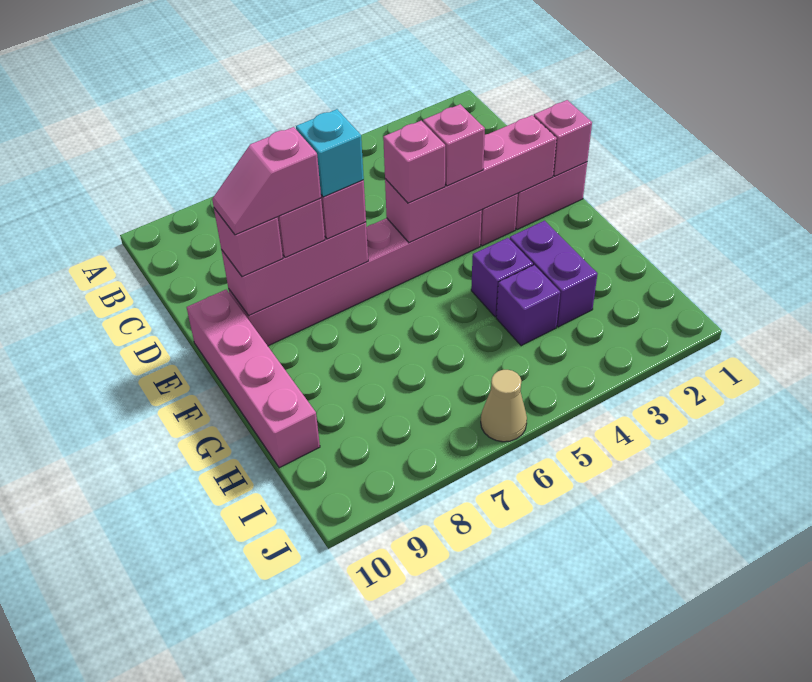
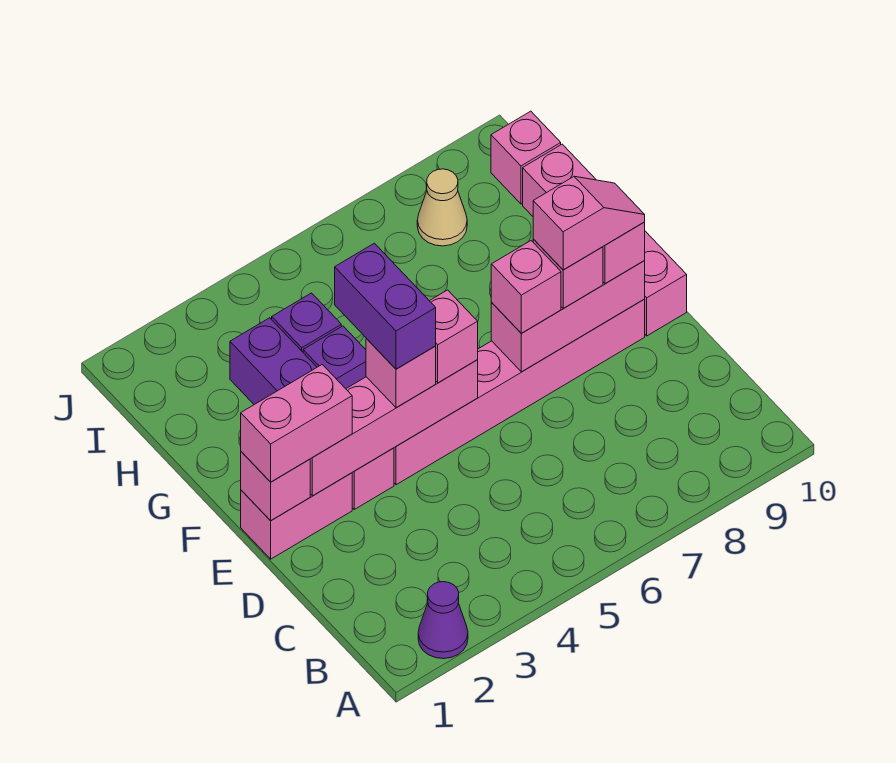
none -> purple 1x1 cone [418,582,468,659]
none -> pink 1x2 brick [241,365,352,482]
none -> purple 1x2 brick [335,243,436,369]
cyan 1x1 brick [296,109,364,197] -> none
none -> pink 1x1 brick [491,111,561,204]
tan 1x1 cone [481,370,527,442] -> tan 1x1 cone moved to [417,169,467,246]

